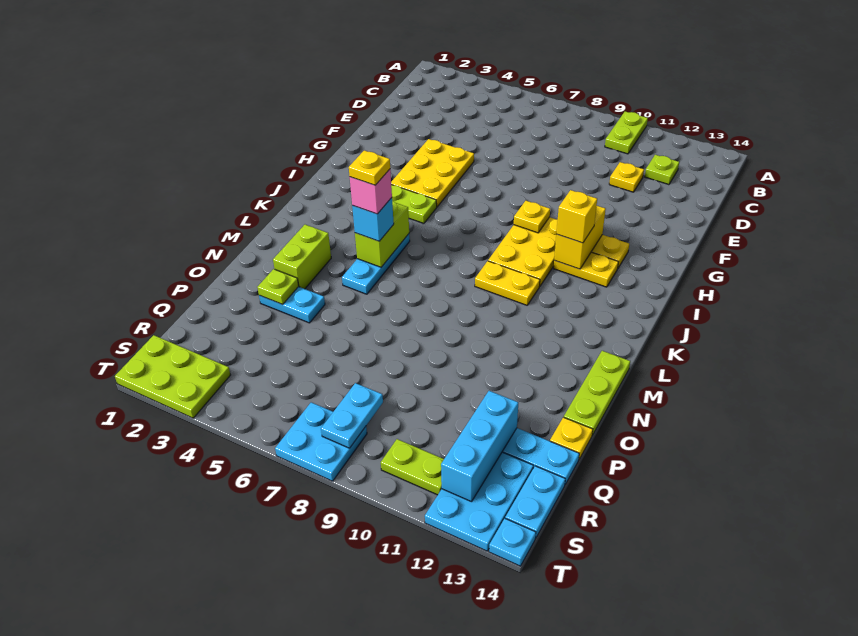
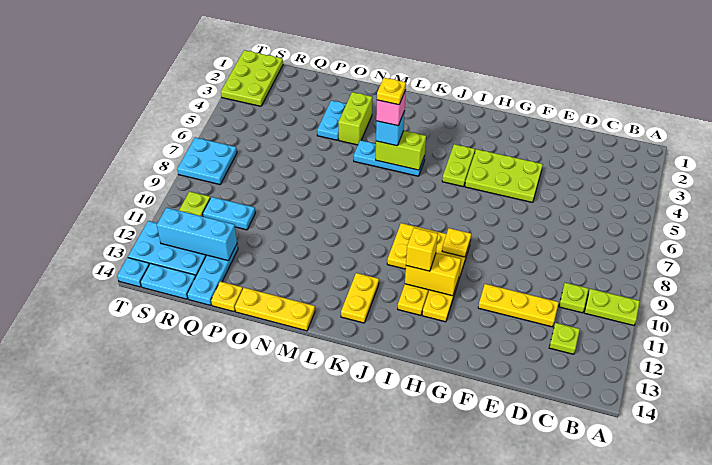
yellow 1x1 plate [609,162,644,192] -> yellow 1x3 plate [478,284,559,327]
yellow 2x3 plate [391,139,474,207] -> lime 2x3 plate [465,149,543,202]
yellow 1x2 plate [475,261,540,305] -> yellow 1x2 plate moved to [341,273,379,323]
lime 1x2 brick [273,225,331,289] -> lime 1x2 brick turned to [338,92,372,145]
lime 1x3 plate [564,351,630,435] -> yellow 1x3 plate [235,288,315,331]
lime 1x1 plate [257,269,299,304] -> lime 1x1 plate moved to [559,283,589,313]
cyan 1x2 plate [321,383,383,448] -> cyan 1x2 plate moved to [203,197,255,230]

